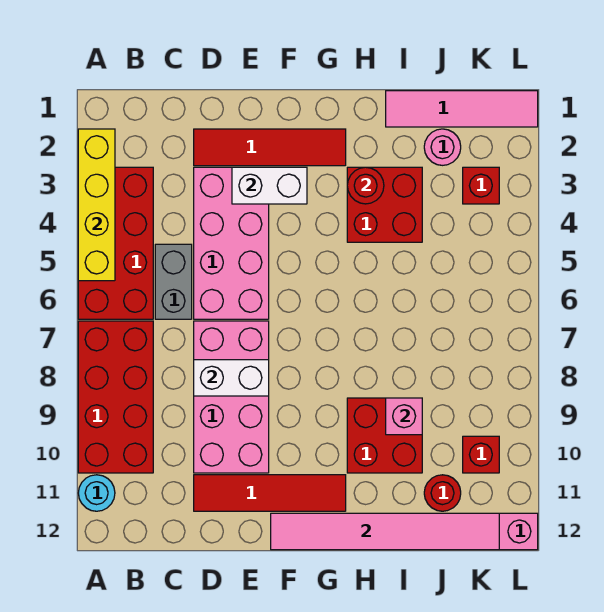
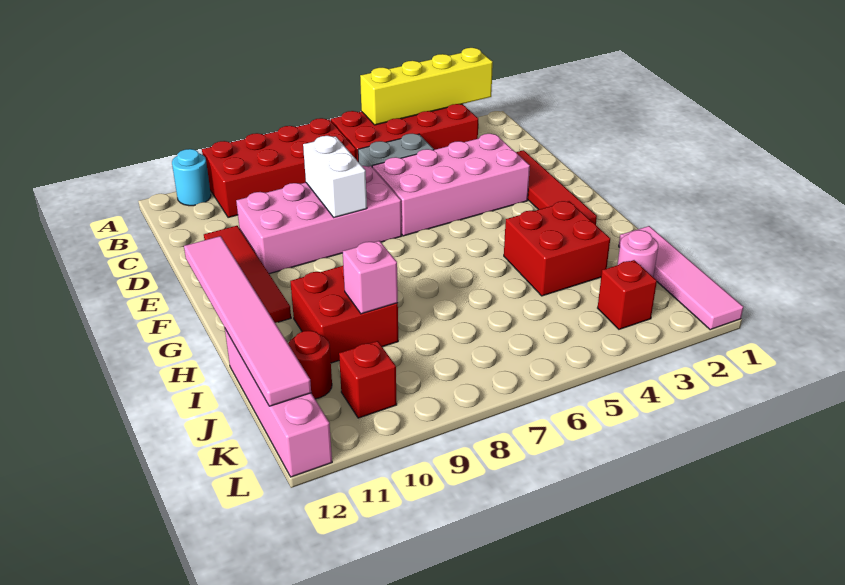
white 1x2 brick [232,167,307,204] -> none
red 1x1 round brick [347,167,384,204] -> none

